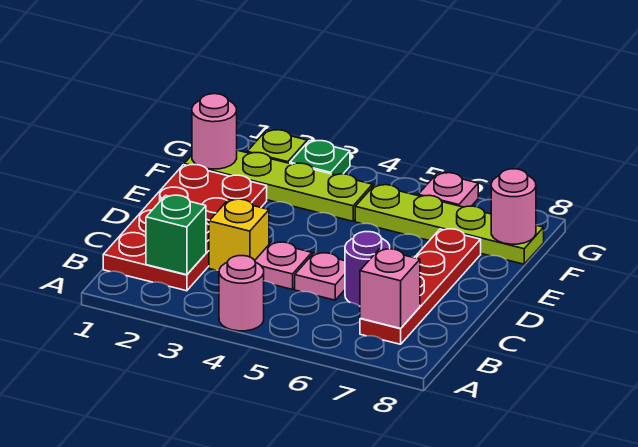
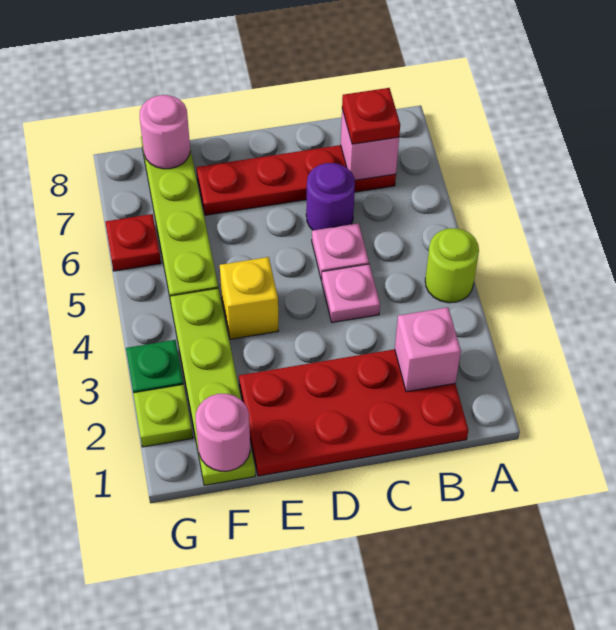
pink 1x1 round brick [219,256,264,331] -> lime 1x1 round brick [425,228,479,303]
green 1x1 brick [146,195,206,275] -> pink 1x1 brick [395,307,461,392]
none -> red 1x1 plate [342,88,400,144]
yellow 1x1 brick [209,199,269,270] -> yellow 1x1 brick moved to [220,257,278,339]
pink 1x1 plate [418,173,478,207] -> red 1x1 plate [105,214,161,271]

